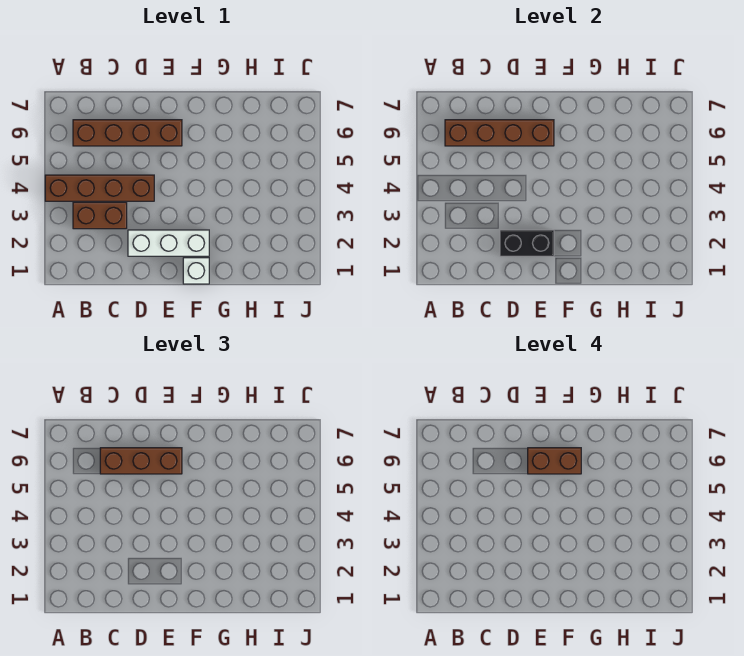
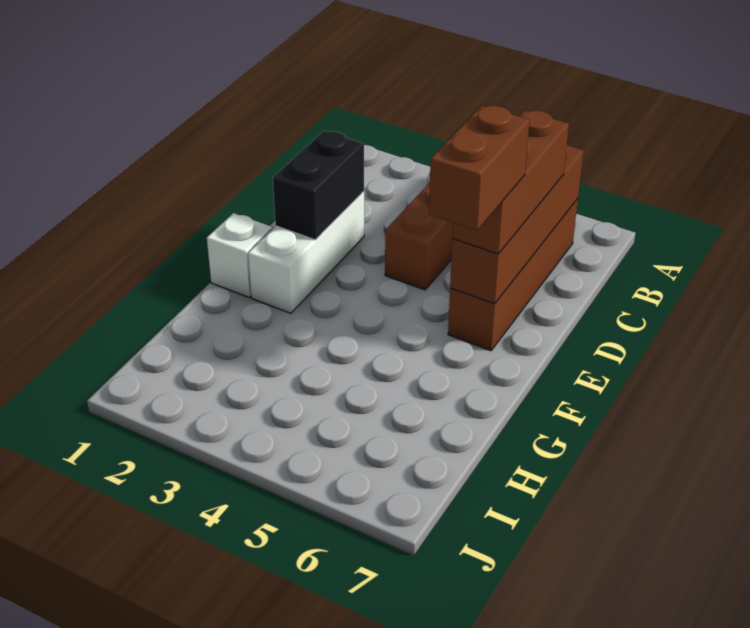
brown 1x2 brick [73,202,127,229] -> none

